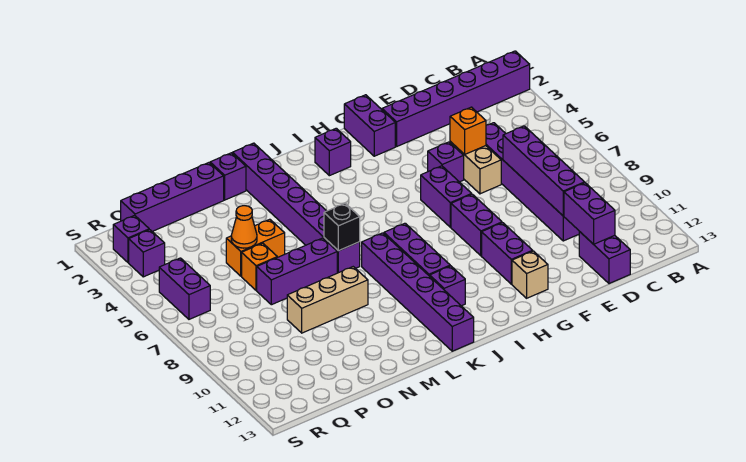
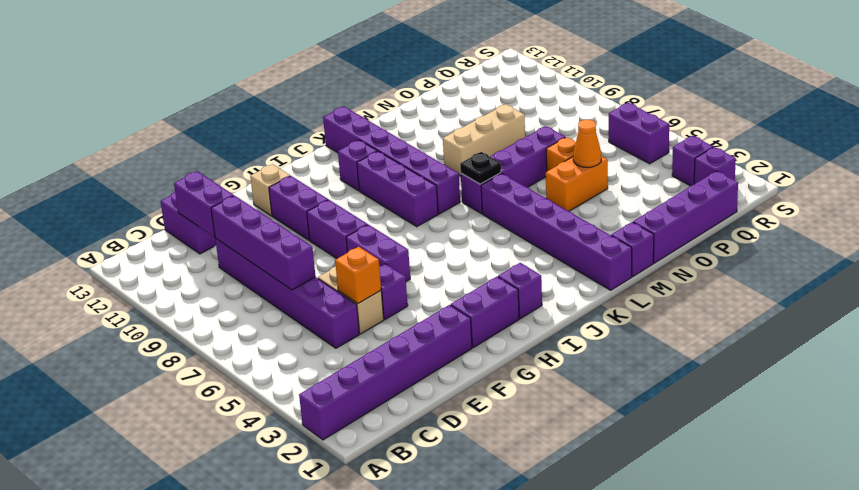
purple 1x2 brick [344,95,395,156] -> purple 1x2 brick turned to [451,277,519,347]
black 1x1 brick [324,203,360,251] -> black 1x1 plate [460,152,501,184]

